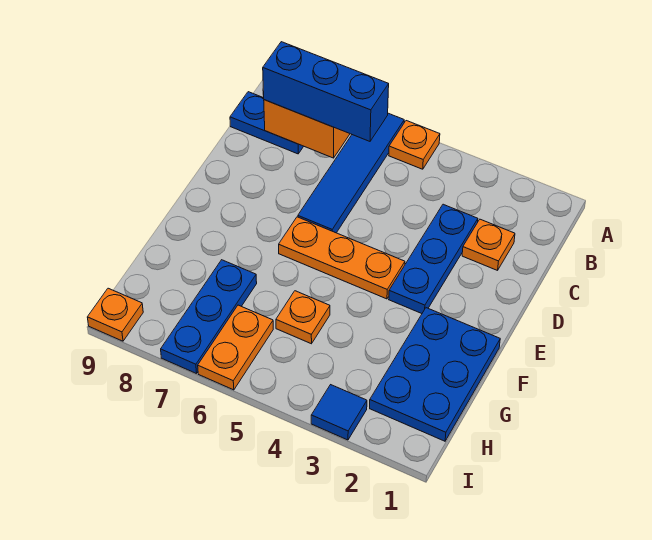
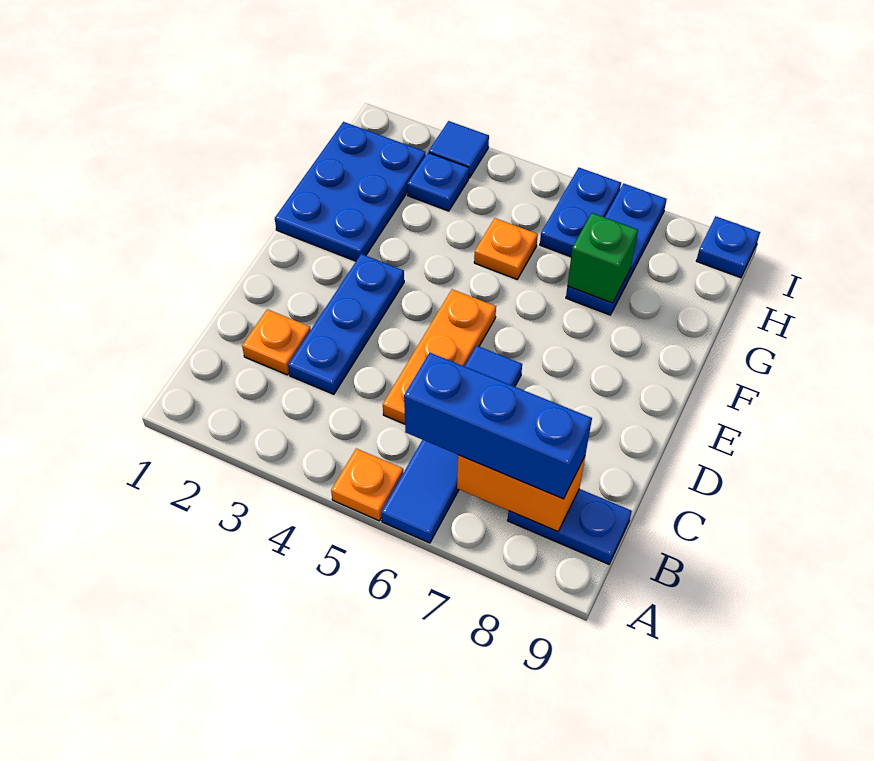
orange 1x3 plate [279,217,405,299] -> orange 1x3 plate turned to [383,289,496,424]
none -> green 1x1 brick [567,213,638,303]
none -> blue 1x1 plate [407,153,469,211]
orange 1x2 plate [198,305,273,390] -> blue 1x2 plate [540,168,621,257]
orange 1x1 plate [87,288,143,341] -> blue 1x1 plate [696,216,760,278]

